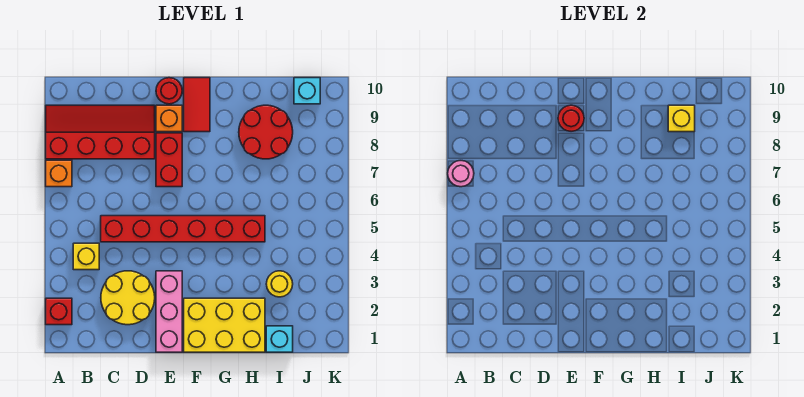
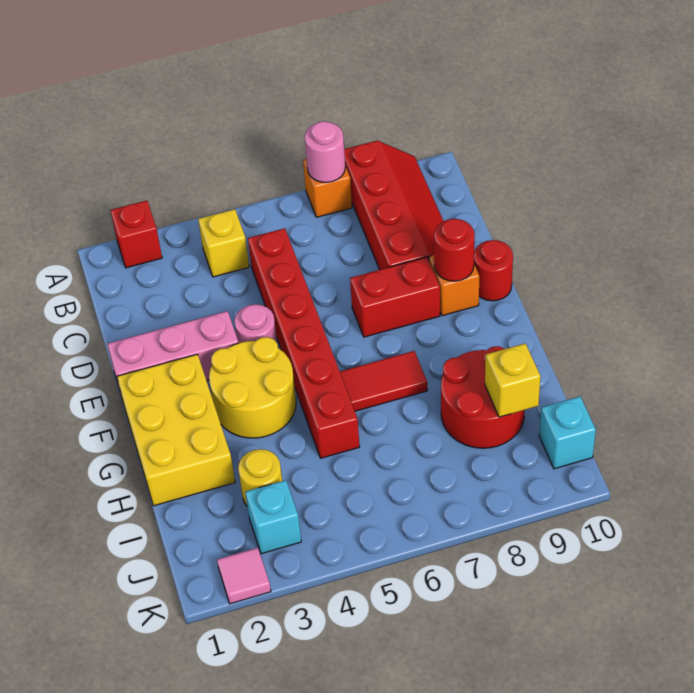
yellow 2x2 round brick [101,271,155,325] -> yellow 2x2 round brick moved to [209,337,296,438]
none -> pink 1x1 round brick [234,304,277,343]
red 1x2 tile [184,78,210,132] -> red 1x2 tile moved to [340,351,427,411]
cyan 1x1 brick [266,326,293,352] -> cyan 1x1 brick moved to [245,480,301,554]
none -> pink 1x1 tile [217,548,271,604]

